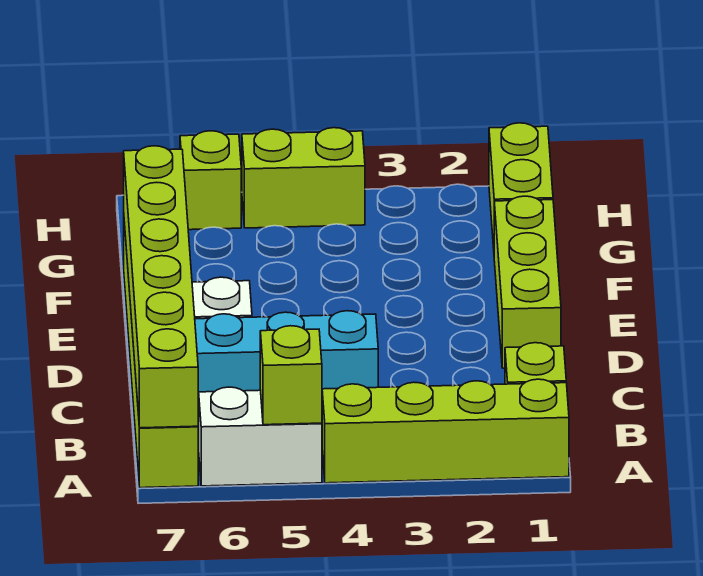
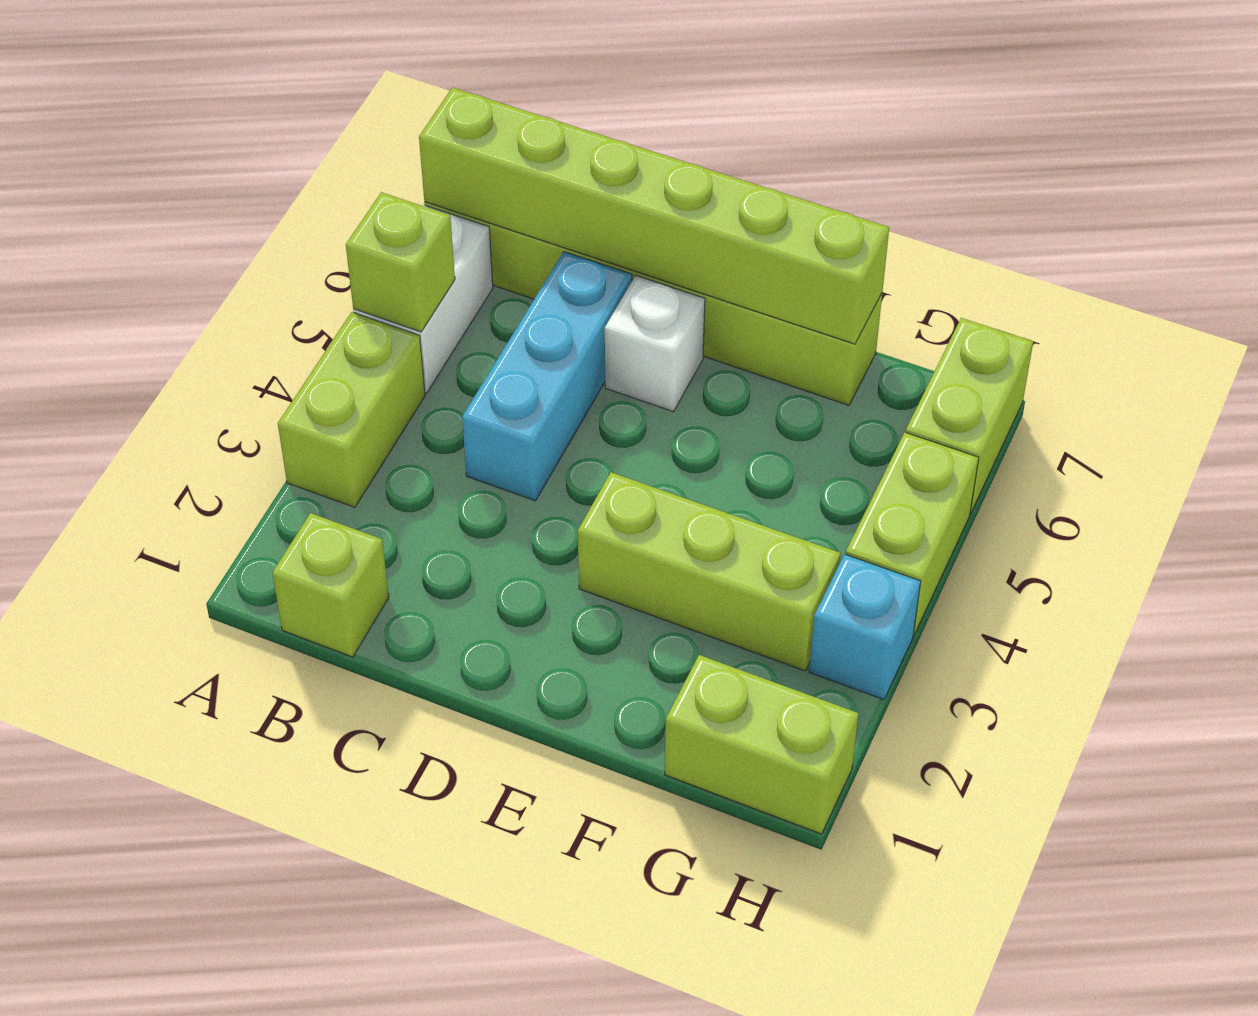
lime 1x4 brick [322,379,569,483] -> lime 1x2 brick [278,312,425,507]
lime 1x3 brick [494,196,561,368] -> lime 1x3 brick moved to [578,472,840,671]
none -> cyan 1x1 brick [809,554,921,699]
lime 1x1 brick [180,131,241,230] -> lime 1x2 brick [906,318,1033,514]

